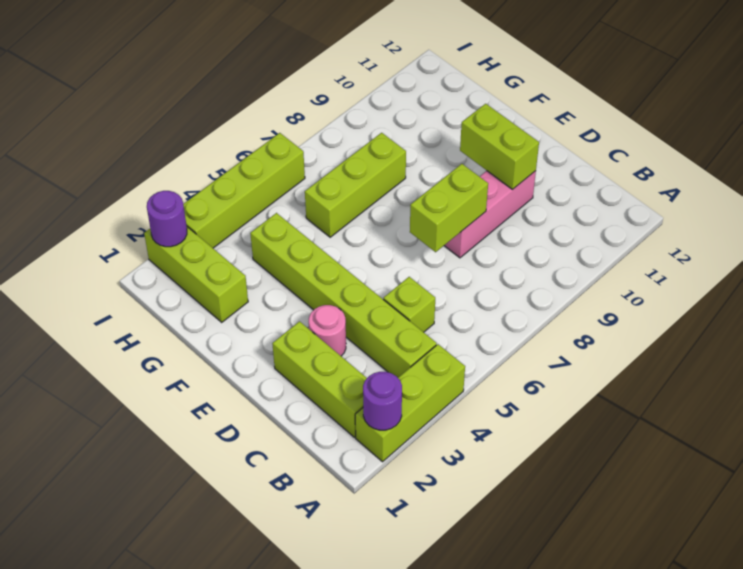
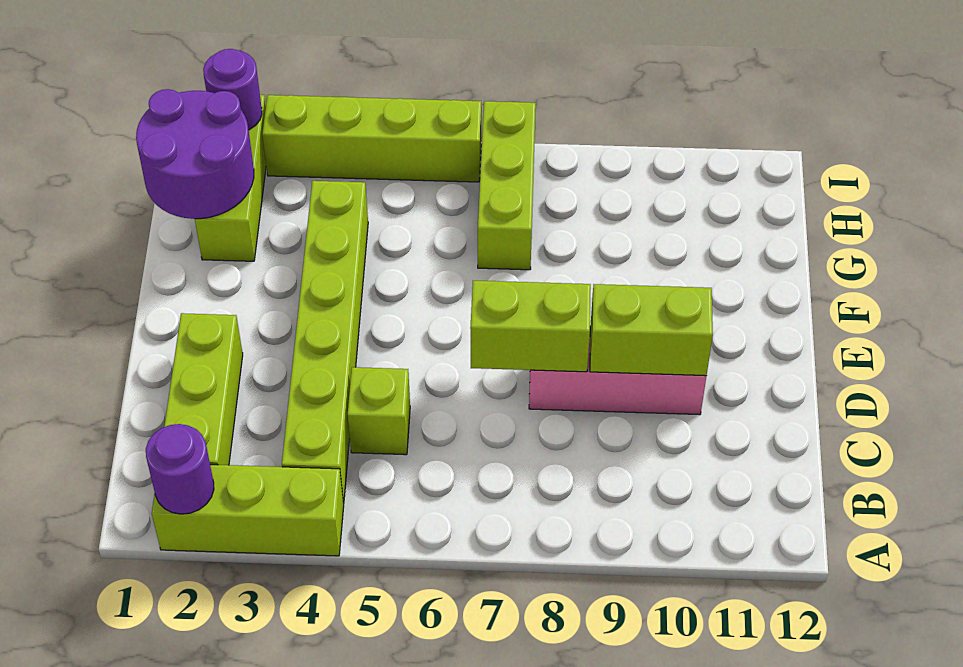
pink 1x1 round brick [309,305,346,356] -> none
lime 1x2 brick [460,104,539,189] -> lime 1x2 brick turned to [590,284,713,376]
none -> purple 2x2 round brick [136,89,254,219]
lime 1x3 brick [305,133,406,237] -> lime 1x3 brick turned to [478,101,536,270]

